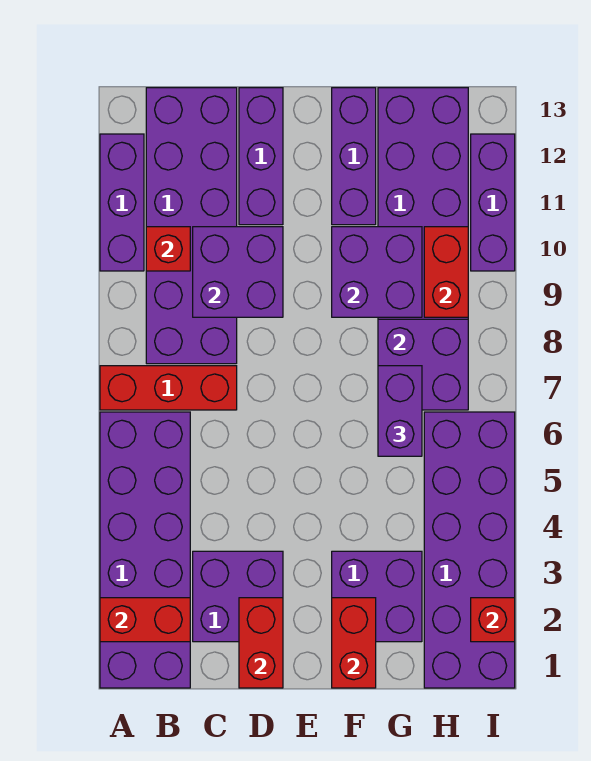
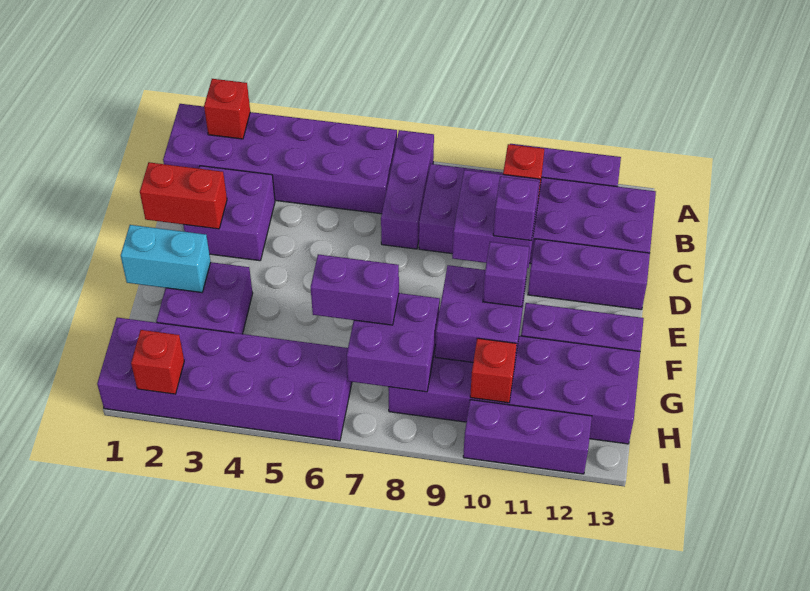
red 1x2 brick [100,598,190,642] -> red 1x1 brick [204,79,250,139]
red 1x3 brick [100,366,237,410] -> purple 1x3 brick [381,130,434,249]
none -> purple 1x1 brick [493,176,539,240]
red 1x2 brick [332,598,376,688] -> cyan 1x2 brick [121,225,211,293]
none -> purple 1x1 brick [483,242,529,307]
red 1x2 brick [424,227,468,317] -> red 1x1 brick [470,338,517,403]

